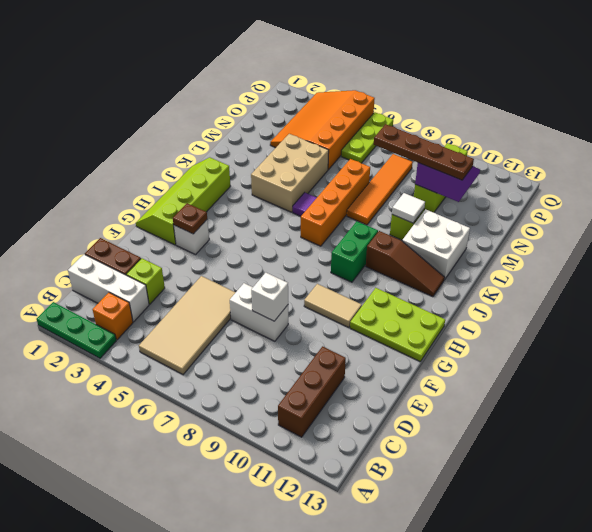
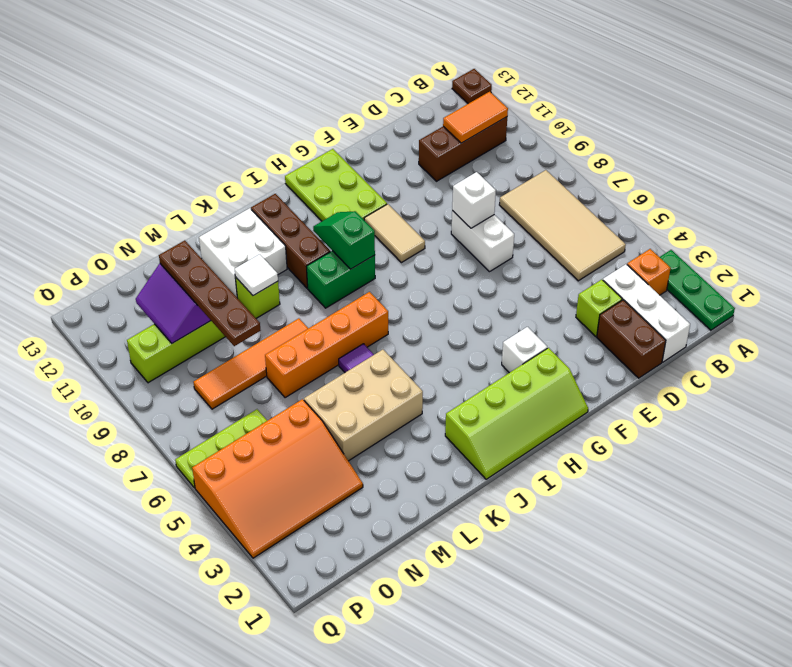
tan 2x4 tile [139,276,236,374] -> tan 2x4 tile turned to [499,170,626,281]
none -> orange 1x2 tile [443,92,508,143]
brown 1x1 plate [173,203,207,234] -> brown 1x1 plate moved to [452,69,492,104]
none -> green 1x2 slope [313,211,375,269]
brown 1x3 slope [366,231,445,297] -> brown 1x3 brick [251,194,330,288]

